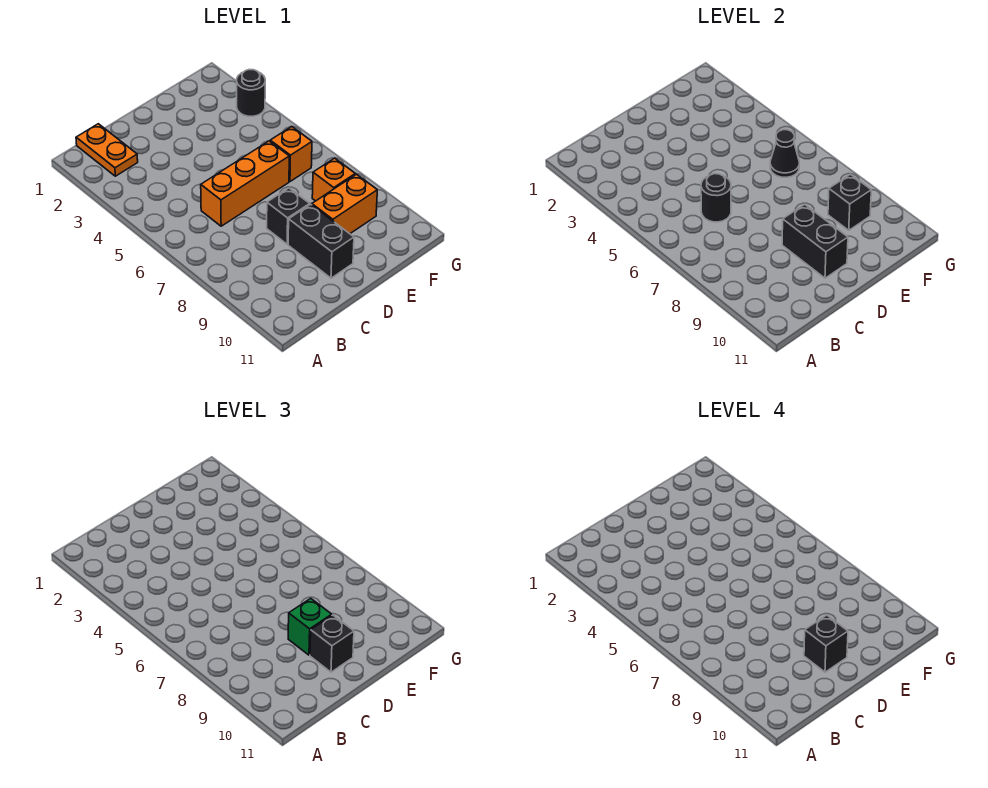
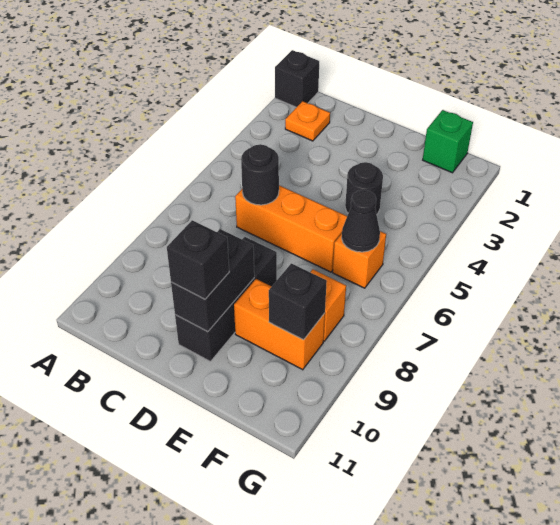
orange 1x2 plate [76,124,138,176] -> orange 1x1 plate [285,101,330,141]
green 1x1 brick [288,598,332,655] -> green 1x1 brick moved to [423,110,473,173]
black 1x1 brick [804,615,848,672] -> black 1x1 brick moved to [275,50,319,107]
black 1x1 round brick [237,70,265,116] -> black 1x1 round brick moved to [345,162,383,214]

